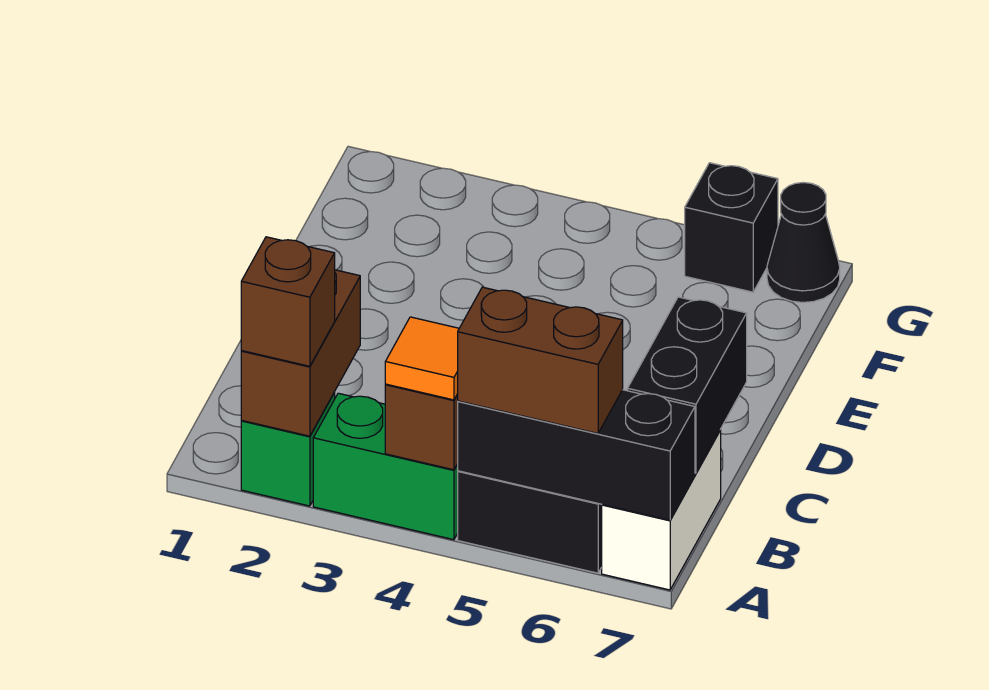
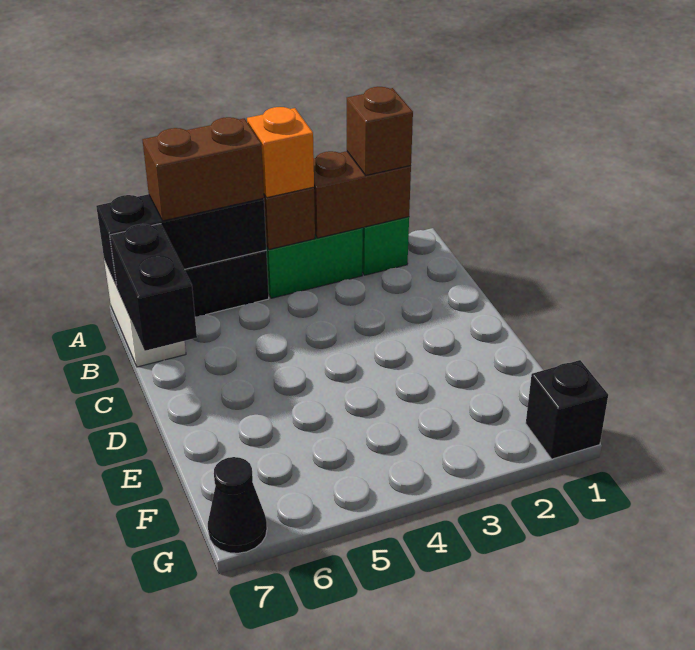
brown 1x2 brick [241,270,360,436] -> brown 1x2 brick turned to [314,151,411,238]
orange 1x1 tile [385,317,459,400] -> orange 1x1 brick [247,107,314,198]
black 1x1 brick [685,163,778,292] -> black 1x1 brick moved to [526,360,608,459]

